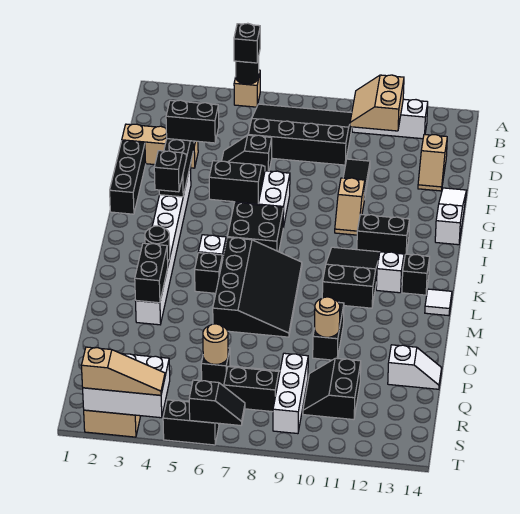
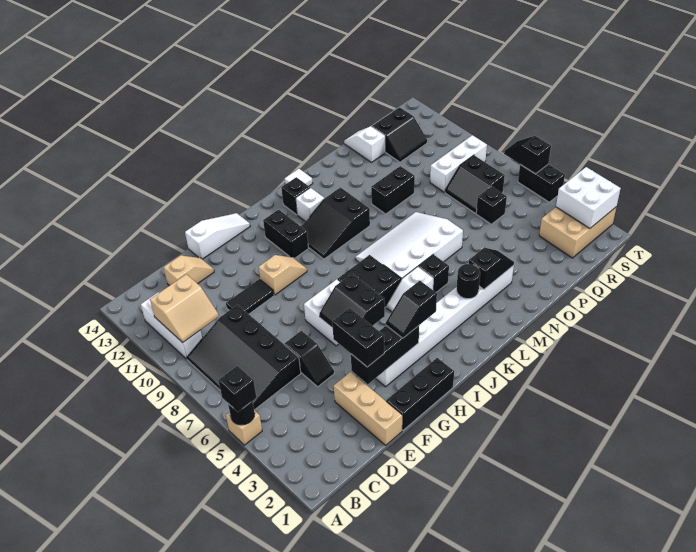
white 1x3 slope [435,188,467,245] -> white 1x3 slope turned to [185,213,250,259]
black 3x4 slope [213,237,302,337] -> white 3x4 slope [355,212,463,279]
black 1x2 brick [135,243,168,303] -> black 1x2 slope [469,248,514,289]
tan 1x1 round brick [315,297,340,337] -> none
tan 1x1 round brick [203,324,228,365] -> none
black 2x2 slope [303,358,361,420] -> black 2x2 slope moved to [372,107,427,162]
white 2x3 brick [83,354,170,418] -> white 2x2 brick [556,167,621,228]
tan 1x3 slope [81,347,165,395] -> none

